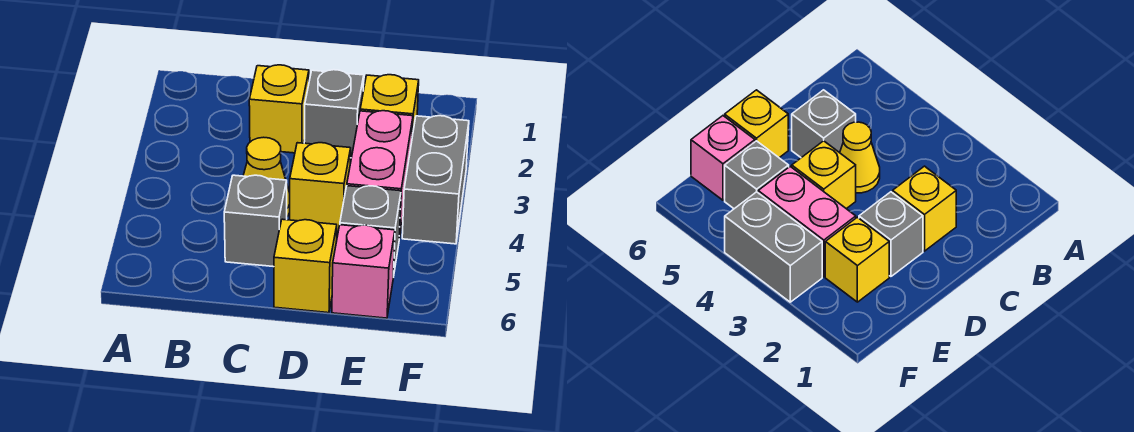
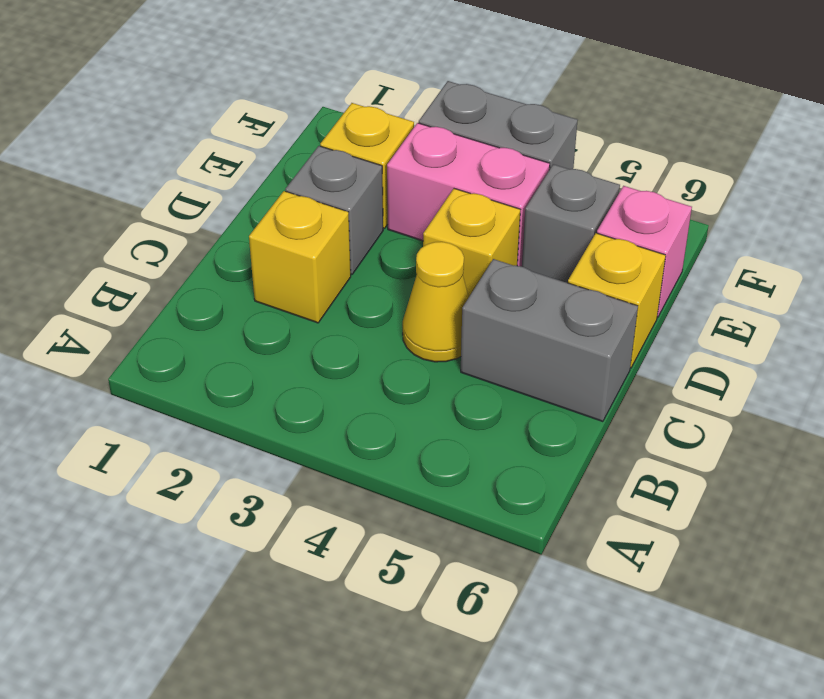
grey 1x1 brick [224,175,287,267] -> grey 1x2 brick [461,259,638,422]

